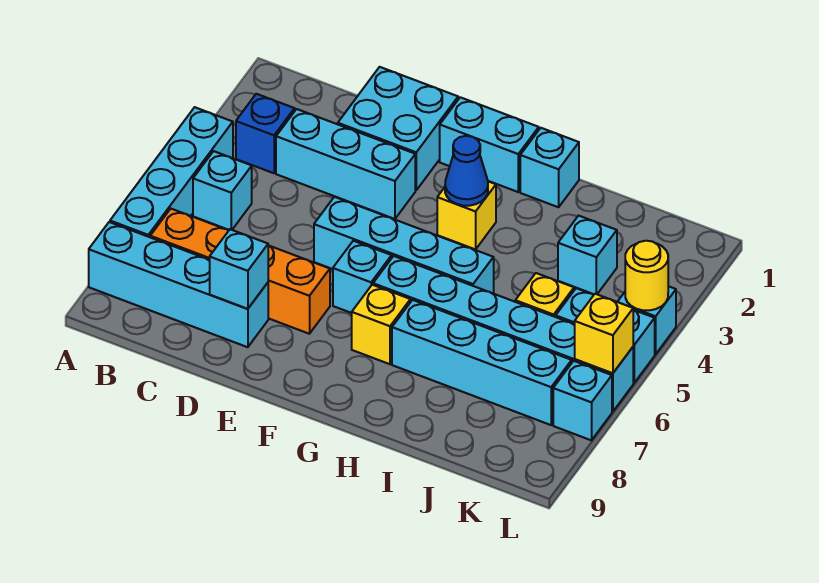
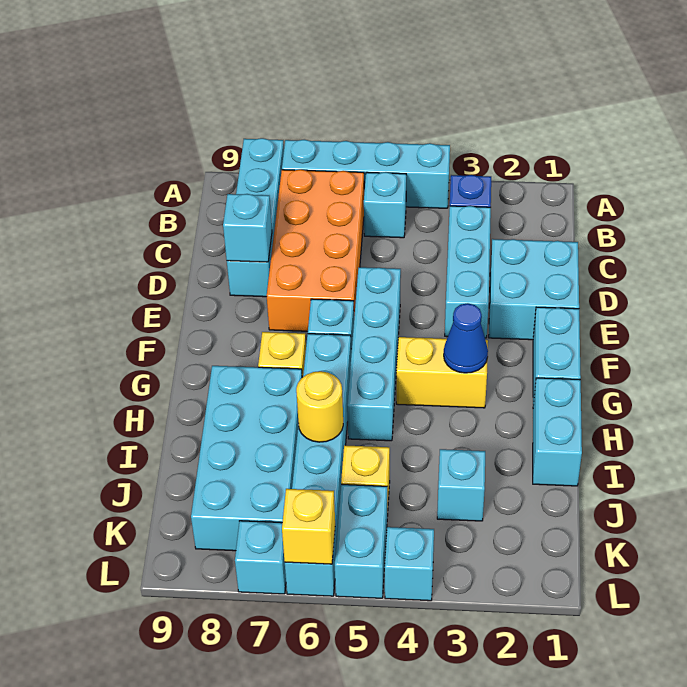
orange 1x4 brick [150,209,330,334] -> orange 2x4 brick [267,169,364,331]
yellow 1x1 brick [437,181,496,249] -> yellow 1x2 brick [396,337,488,408]
cyan 1x1 brick [520,128,579,207] -> cyan 1x2 brick [533,378,582,486]
cyan 1x4 brick [392,300,572,425] -> cyan 2x4 brick [191,366,302,551]
yellow 1x1 round brick [625,241,668,310] -> yellow 1x1 round brick moved to [296,371,343,442]

